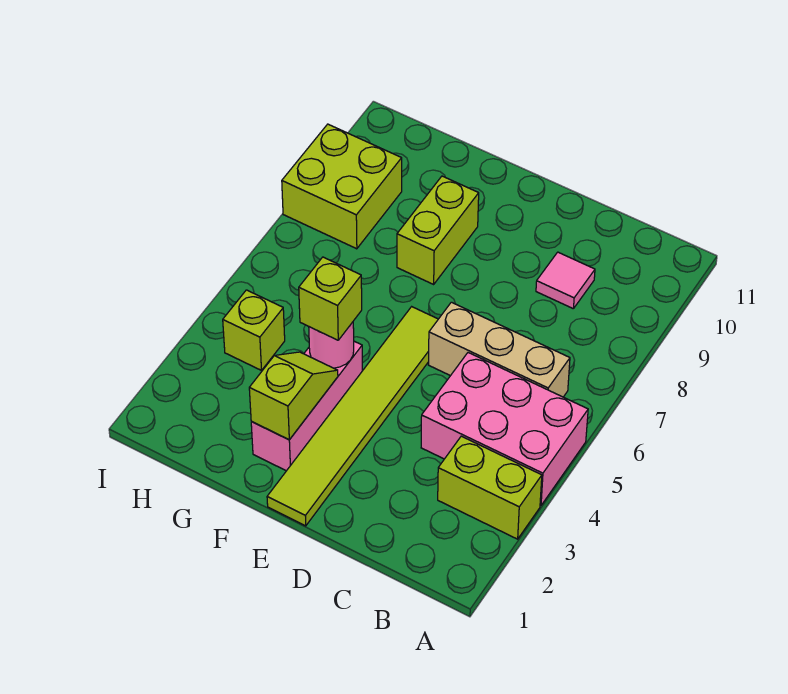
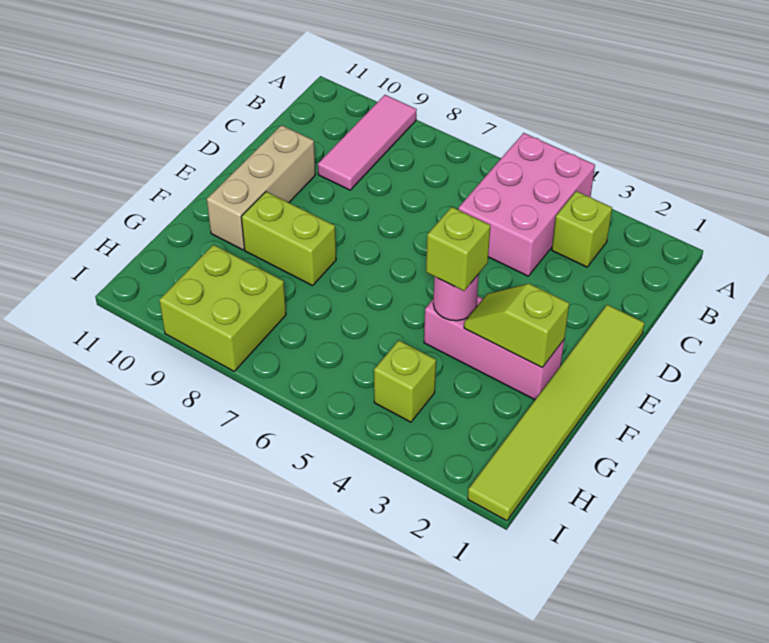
lime 1x2 brick [438,436,542,539] -> lime 1x1 brick [552,191,612,267]
tan 1x3 brick [428,302,570,397] -> tan 1x3 brick moved to [207,125,315,250]
pink 1x1 tile [536,252,595,308] -> pink 1x3 tile [318,95,417,190]
lime 1x6 tile [267,307,438,526] -> lime 1x6 tile turned to [468,305,645,521]

